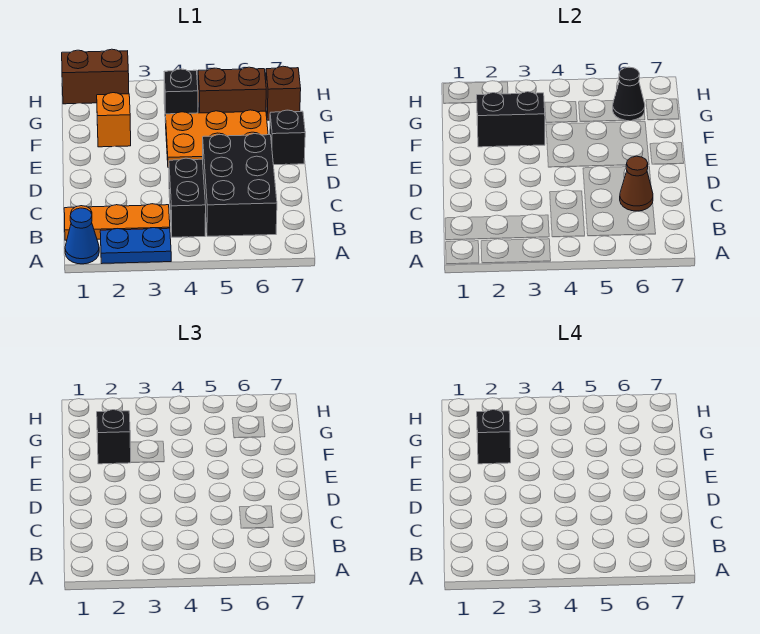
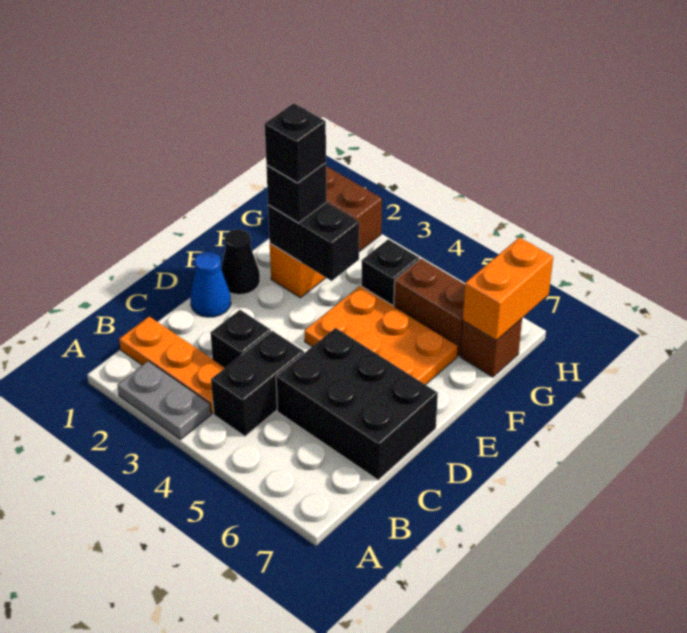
blue 1x1 cone [65,208,99,264] -> blue 1x1 cone moved to [190,251,231,317]
blue 1x2 plate [100,228,171,263] -> grey 1x2 plate [118,361,211,439]
black 2x3 brick [203,134,277,236] -> black 2x3 brick turned to [276,328,438,480]
brown 1x1 cone [620,156,653,211] -> none
black 1x1 brick [270,110,305,165] -> black 1x1 brick moved to [211,310,271,368]
black 1x1 cone [613,67,645,121] -> black 1x1 cone moved to [221,229,260,295]
none -> orange 1x2 brick [463,237,553,341]

